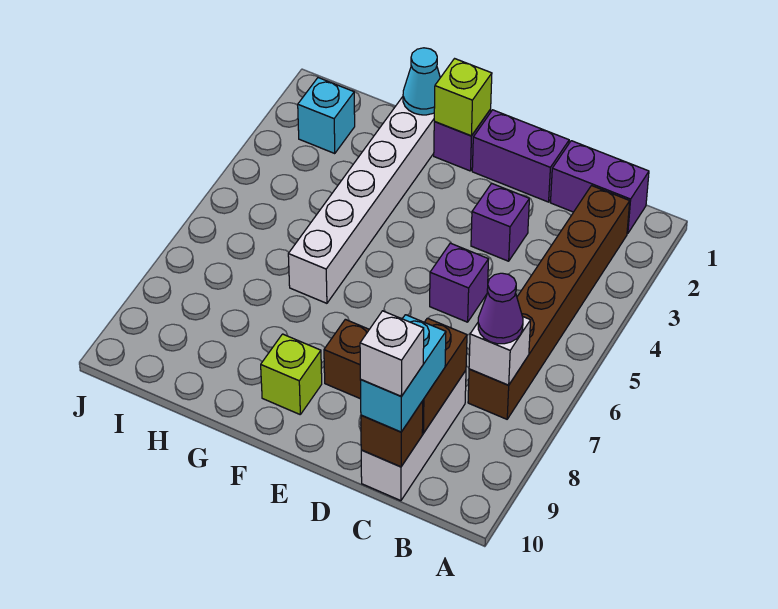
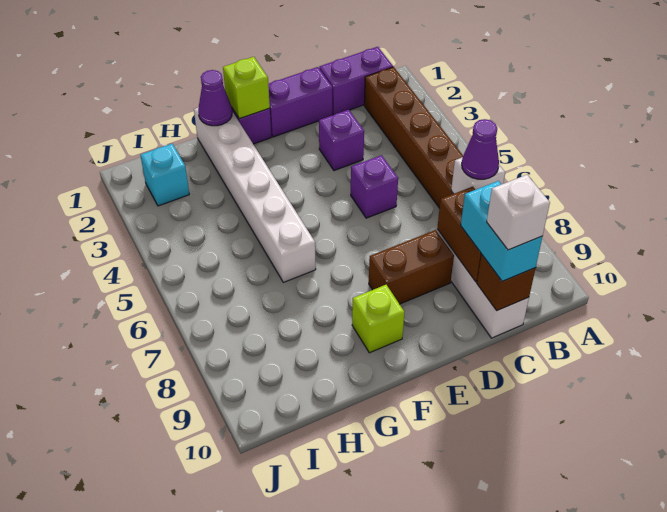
cyan 1x1 cone [403,48,440,115] -> purple 1x1 cone [198,70,232,126]

